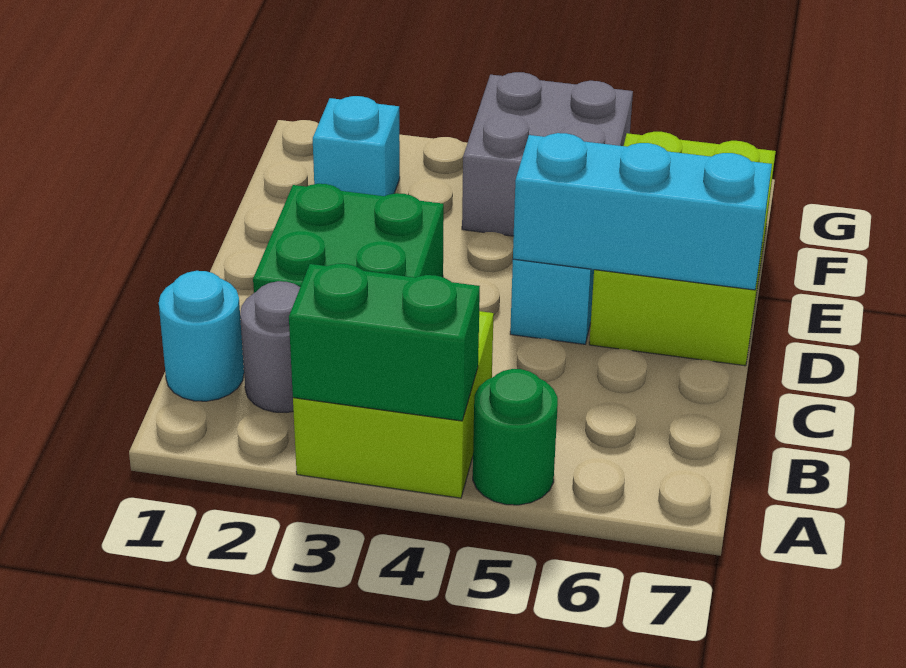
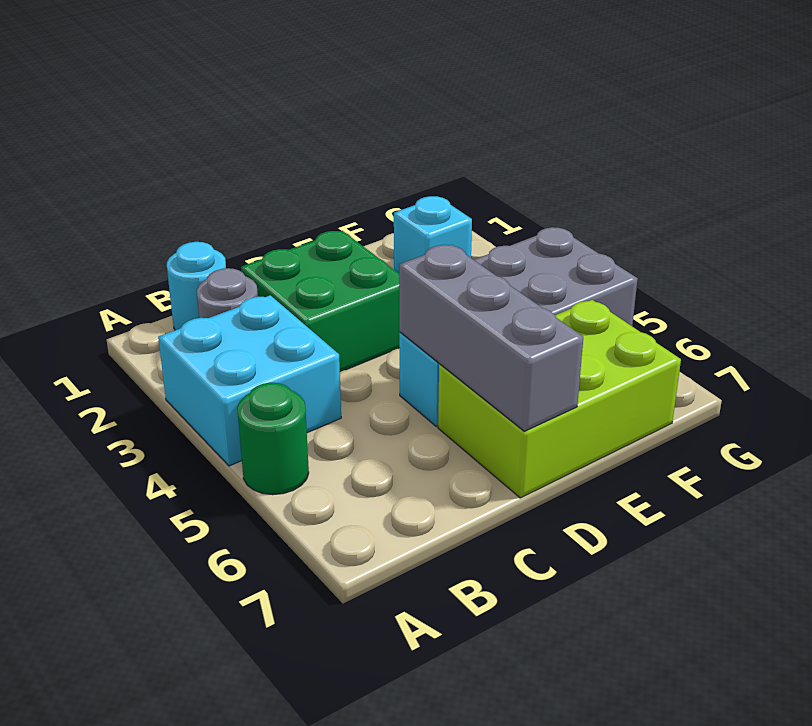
lime 2x2 brick [293,311,494,498] -> cyan 2x2 brick [158,295,341,466]
green 1x2 brick [289,264,480,421] -> none
cyan 1x3 brick [513,133,772,290] -> grey 1x3 brick [399,245,583,431]

